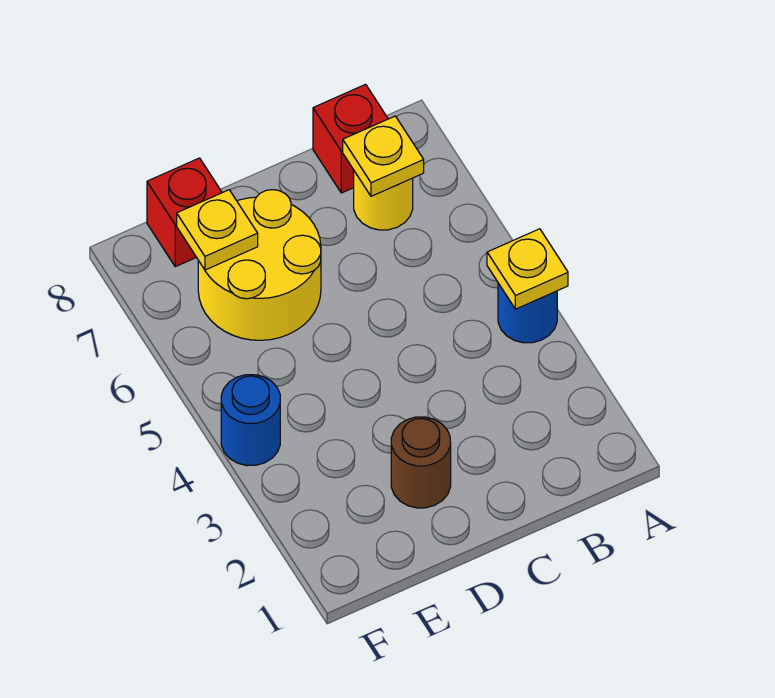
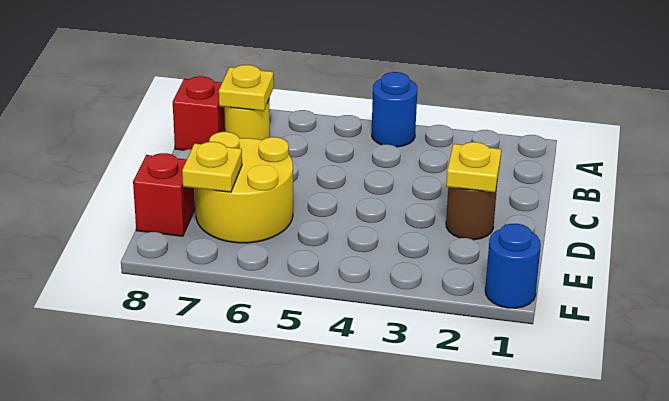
yellow 1x1 plate [487,229,568,309] -> yellow 1x1 plate moved to [446,142,501,192]
blue 1x1 round brick [221,375,280,466] -> blue 1x1 round brick moved to [485,224,541,308]

